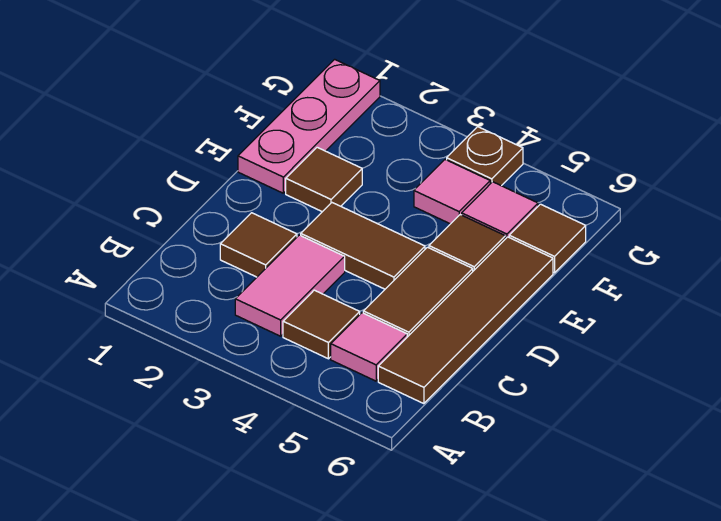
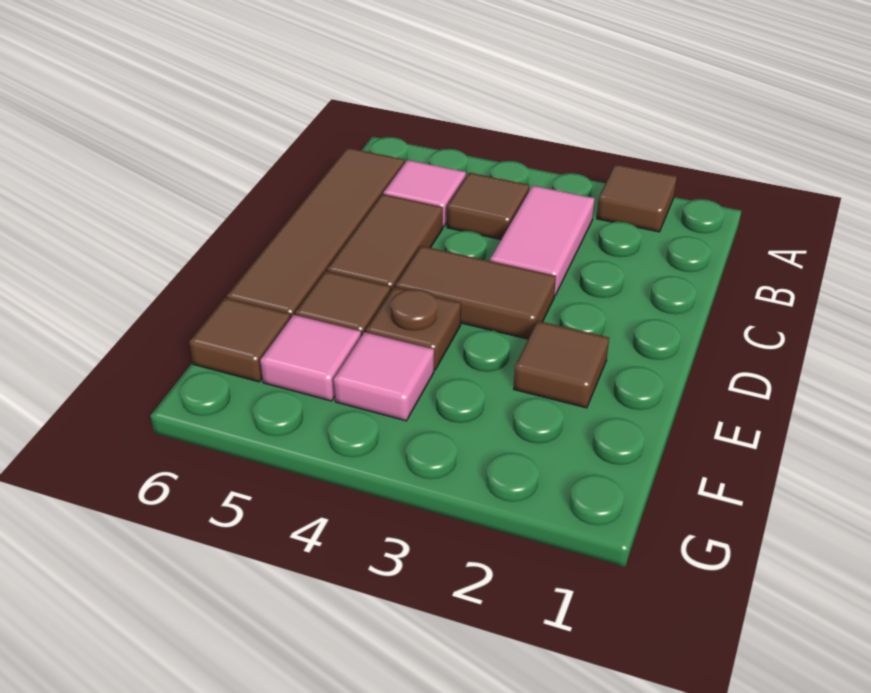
brown 1x1 tile [220,213,297,277] -> brown 1x1 tile moved to [597,164,677,232]
pink 1x3 plate [238,59,380,193] -> none
brown 1x1 plate [447,127,523,186] -> brown 1x1 plate moved to [366,287,461,370]

